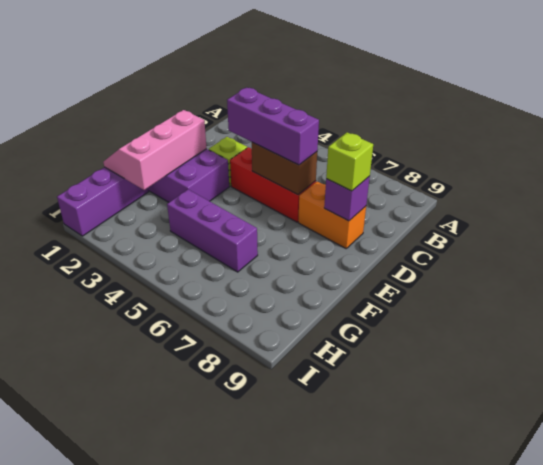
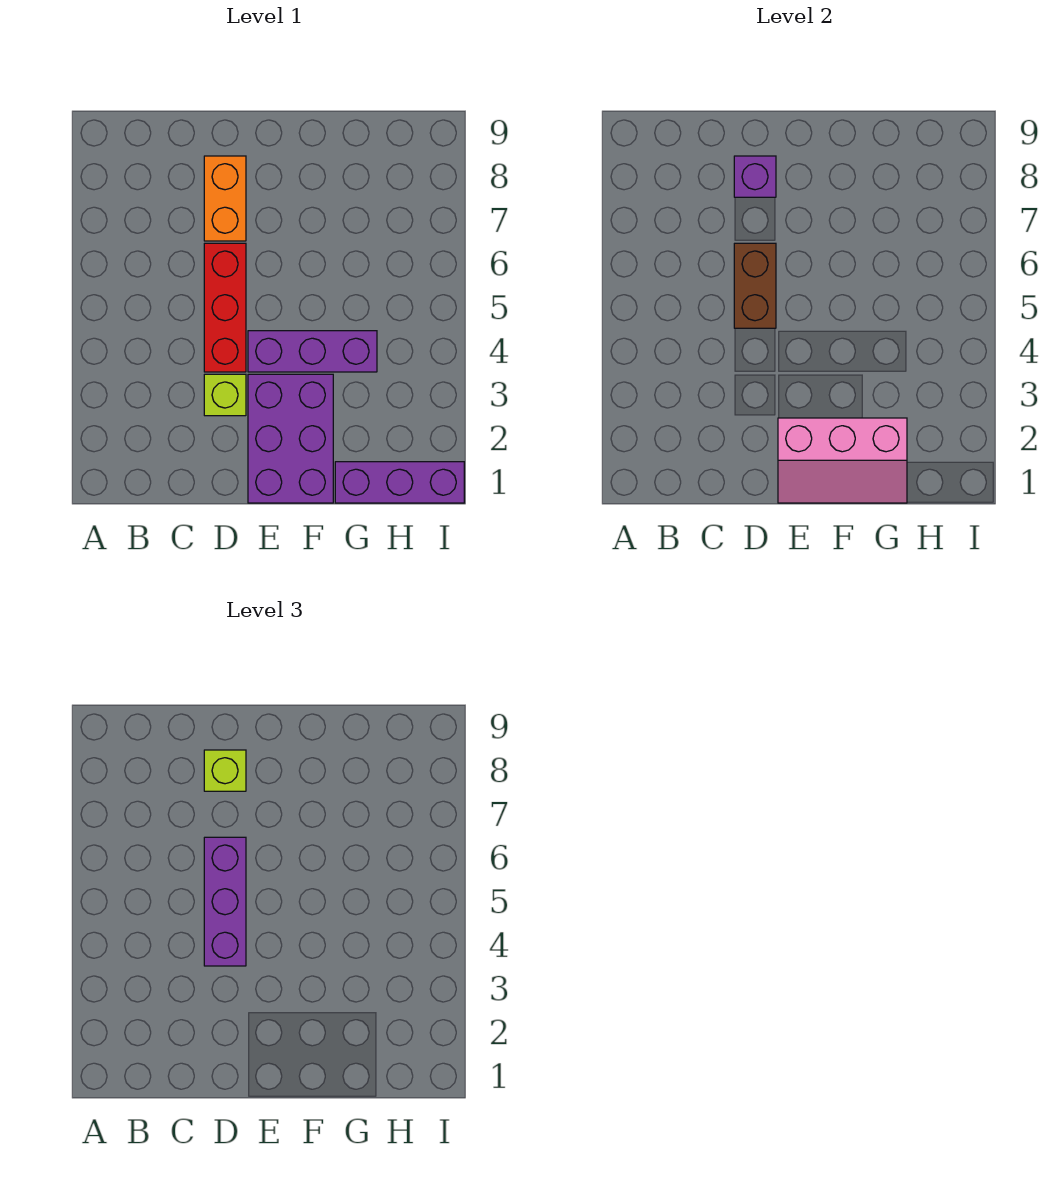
purple 1x3 brick [167,190,258,272] -> purple 1x3 brick turned to [248,331,377,372]

